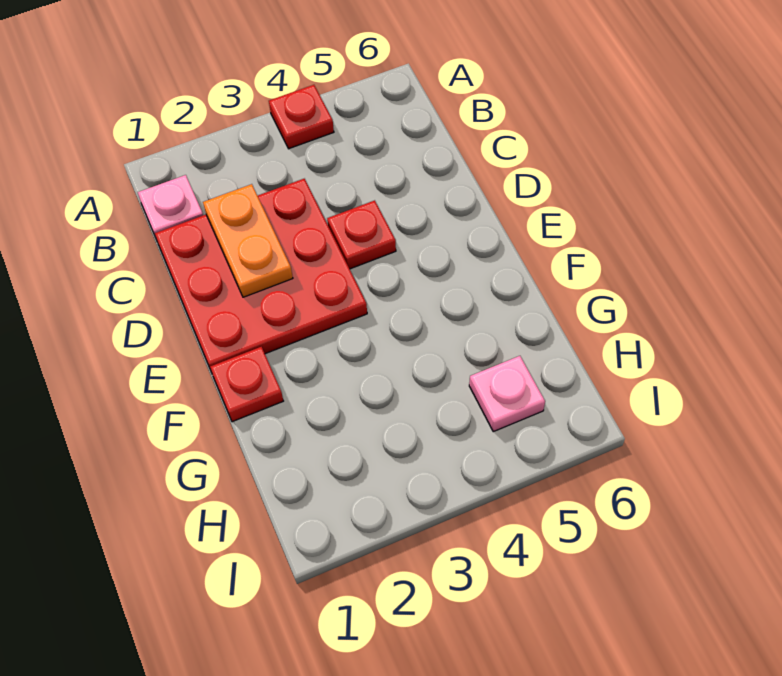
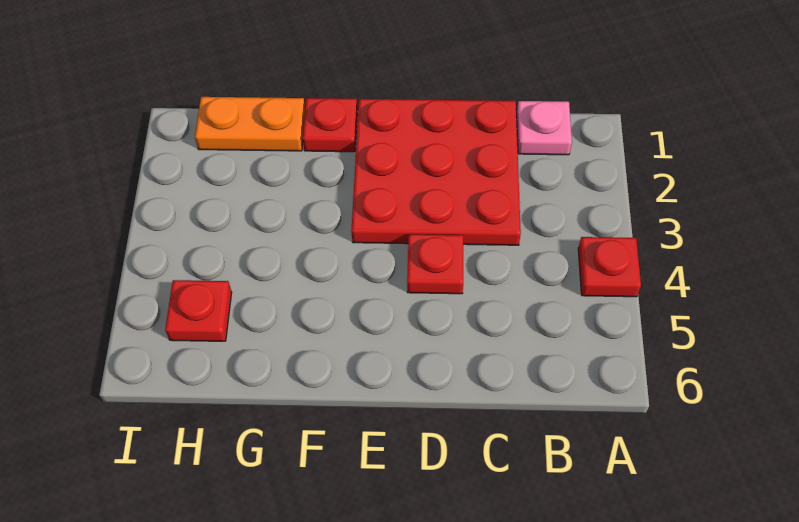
orange 1x2 plate [203,184,293,297] -> orange 1x2 plate moved to [195,97,305,151]
pink 1x1 plate [469,356,545,432] -> red 1x1 plate [165,280,232,341]

